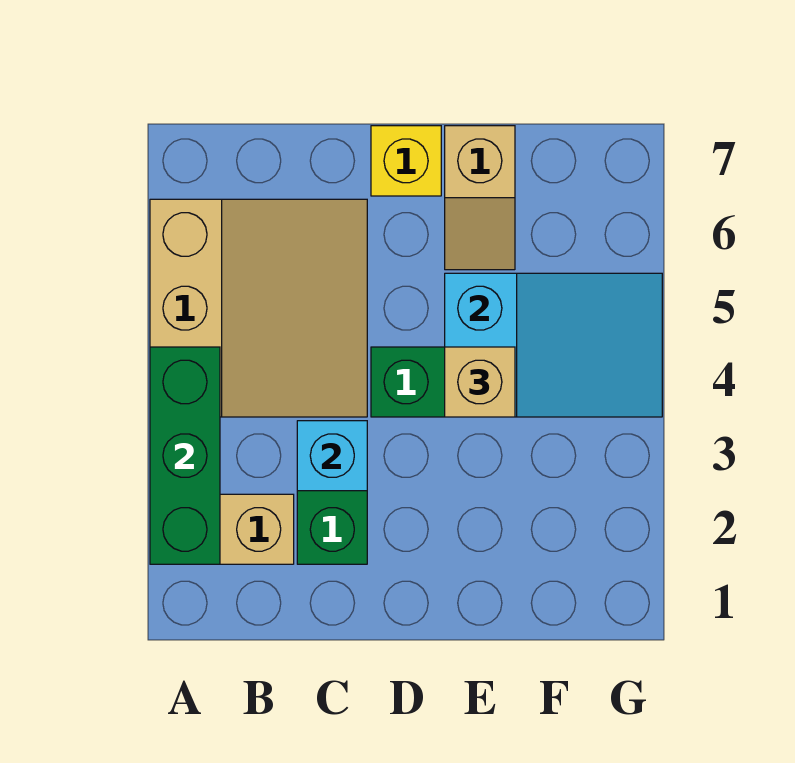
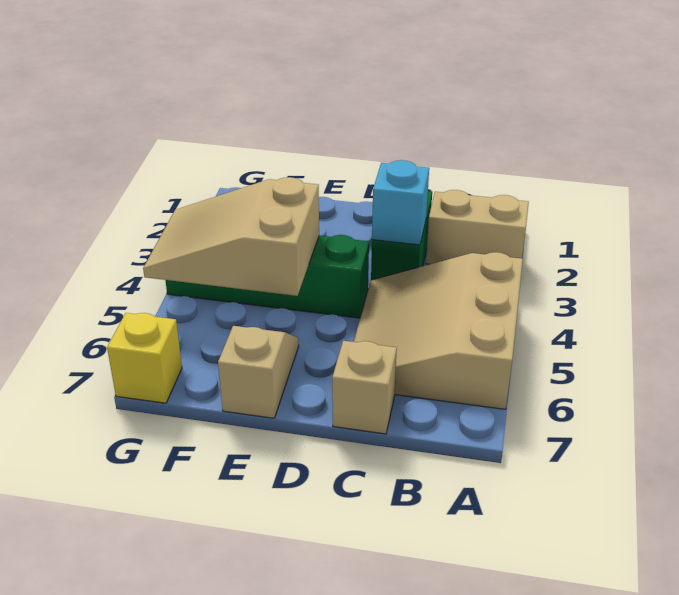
green 1x3 brick [150,347,220,564] -> none
yellow 1x1 brick [371,126,441,196] -> yellow 1x1 brick moved to [107,313,182,403]
cyan 2x3 slope [445,273,662,417] -> tan 2x3 slope [143,177,319,296]
tan 1x1 brick [445,347,515,417] -> tan 1x1 brick moved to [332,341,397,434]

